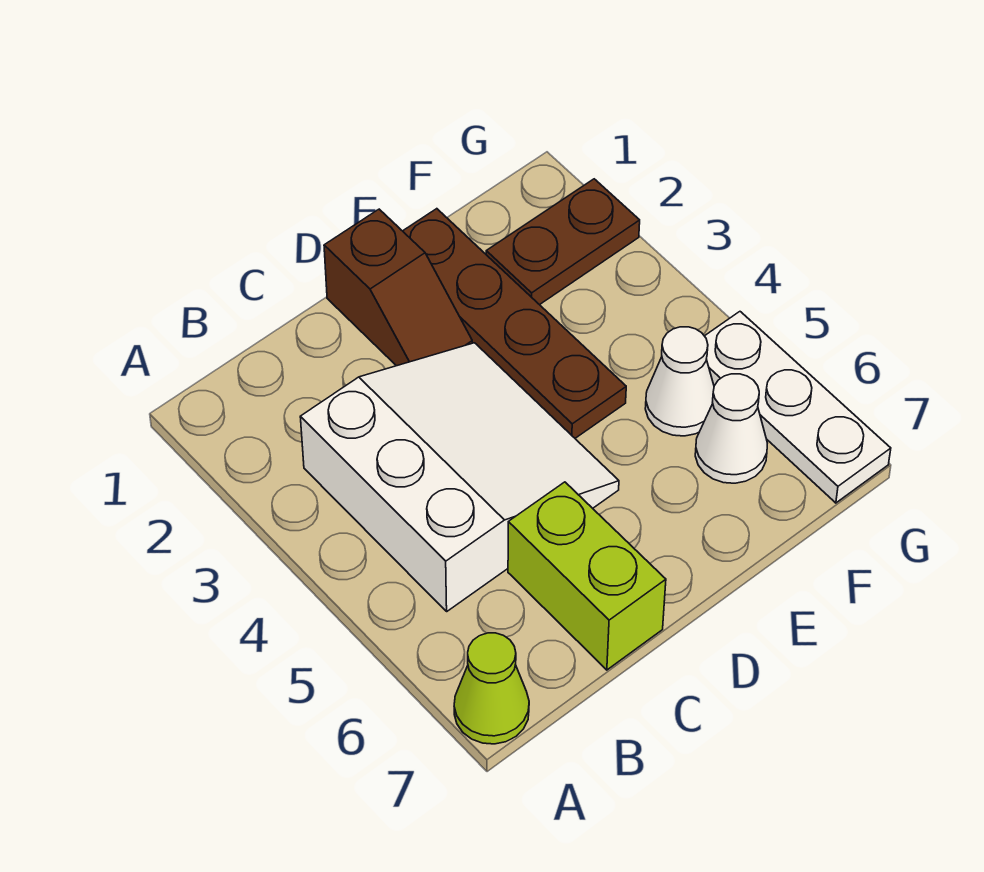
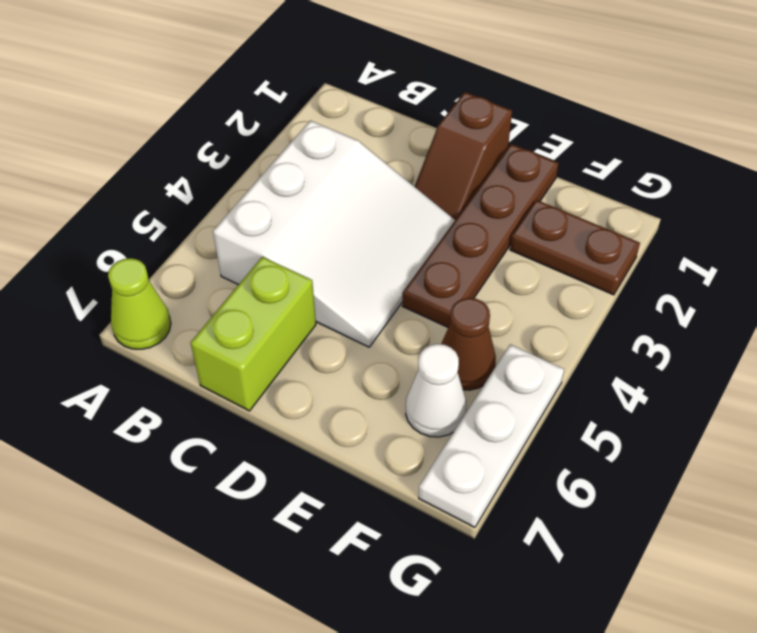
white 1x1 cone [645,327,714,436] -> brown 1x1 cone [441,298,496,390]

